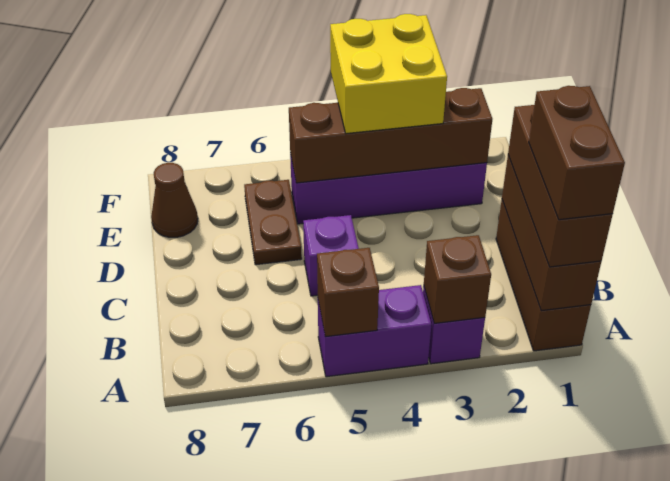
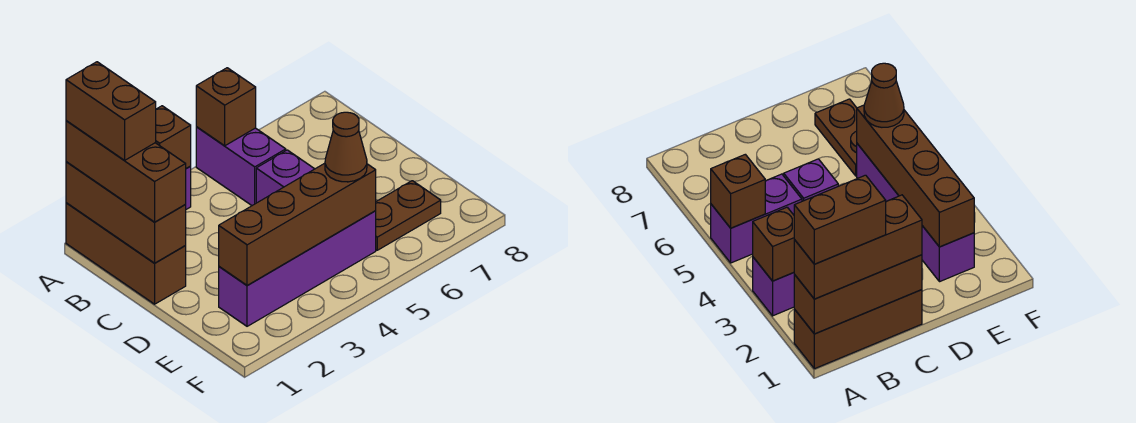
purple 1x2 brick [318,285,431,377] -> purple 1x2 brick turned to [196,127,286,205]
brown 1x2 plate [244,180,302,265] -> brown 1x2 plate turned to [376,181,441,250]
yellow 2x2 brick [330,14,447,134] -> none
brown 1x1 cone [151,163,198,237] -> brown 1x1 cone moved to [325,112,367,182]

